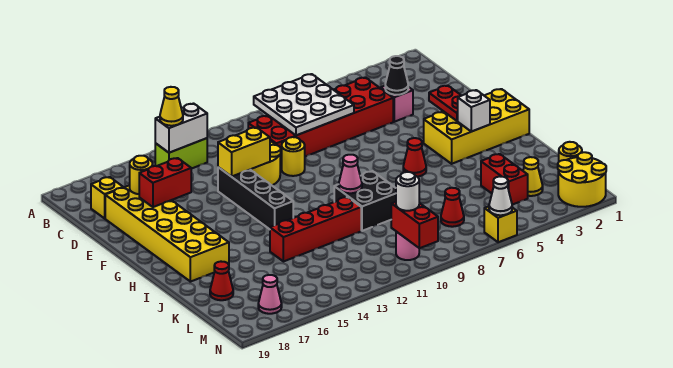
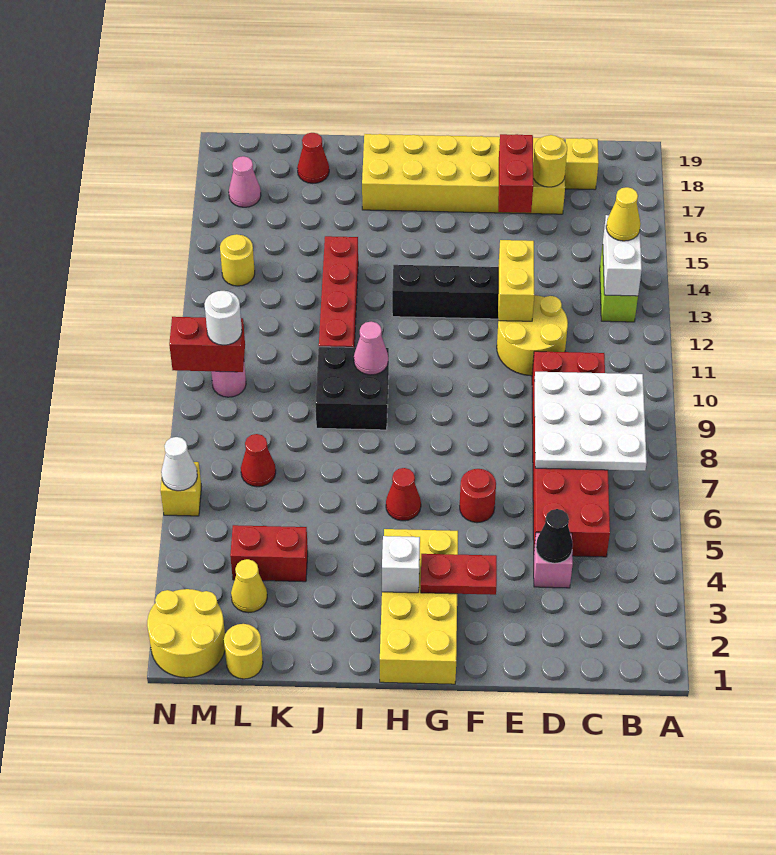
yellow 1x1 round brick [282,137,305,176] -> yellow 1x1 round brick moved to [220,234,255,286]
none -> red 1x1 round brick [460,469,496,523]

